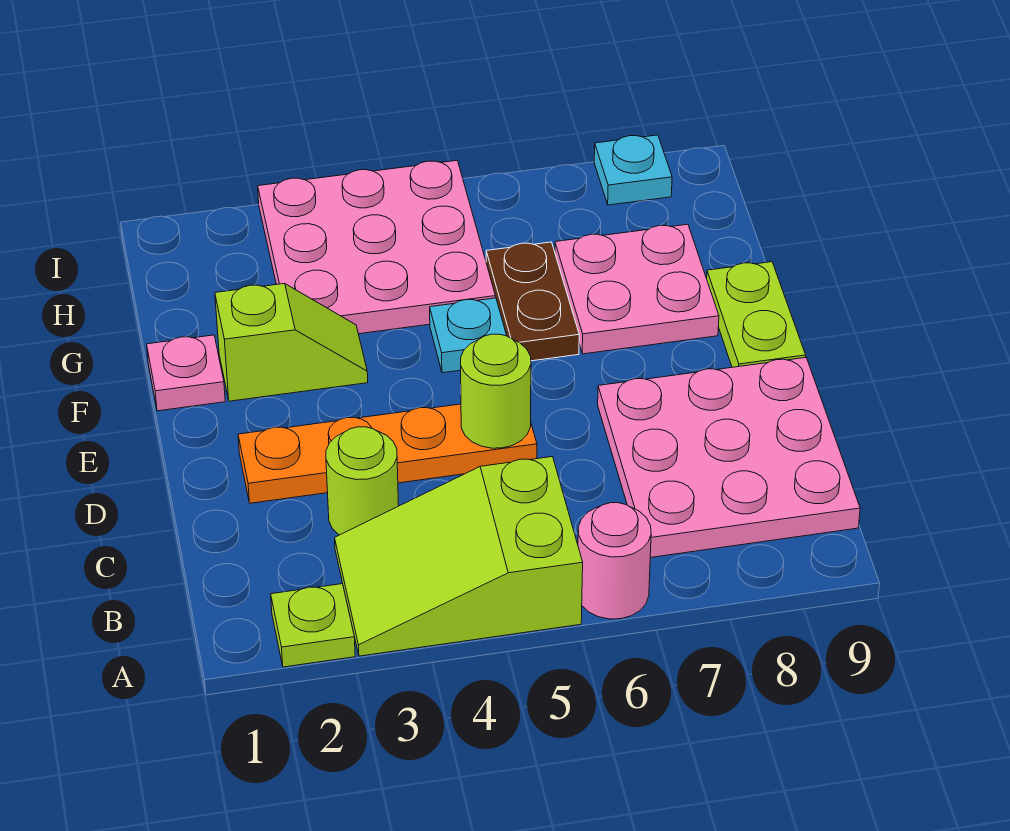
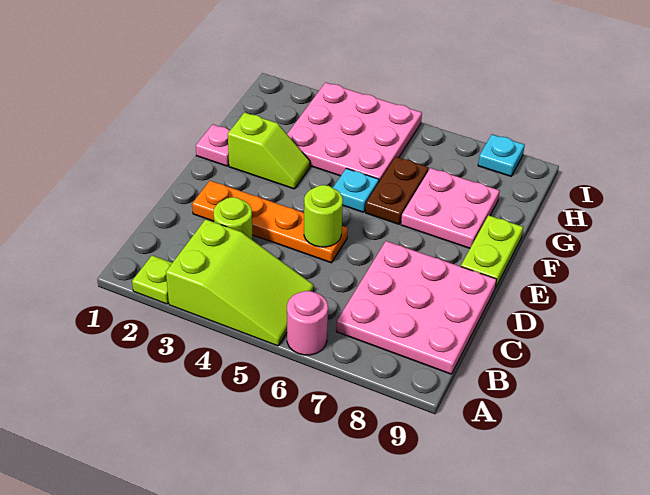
lime 2x3 slope [335,457,583,656] -> lime 2x3 slope turned to [166,219,314,346]

